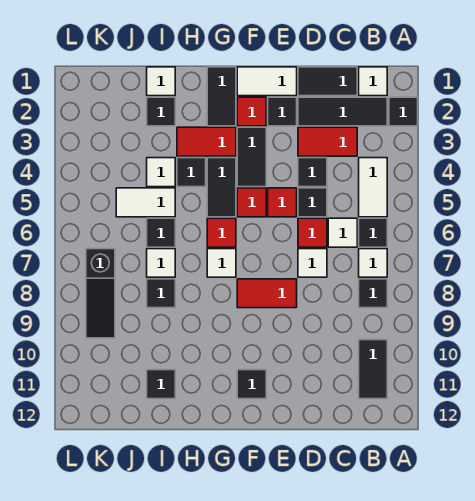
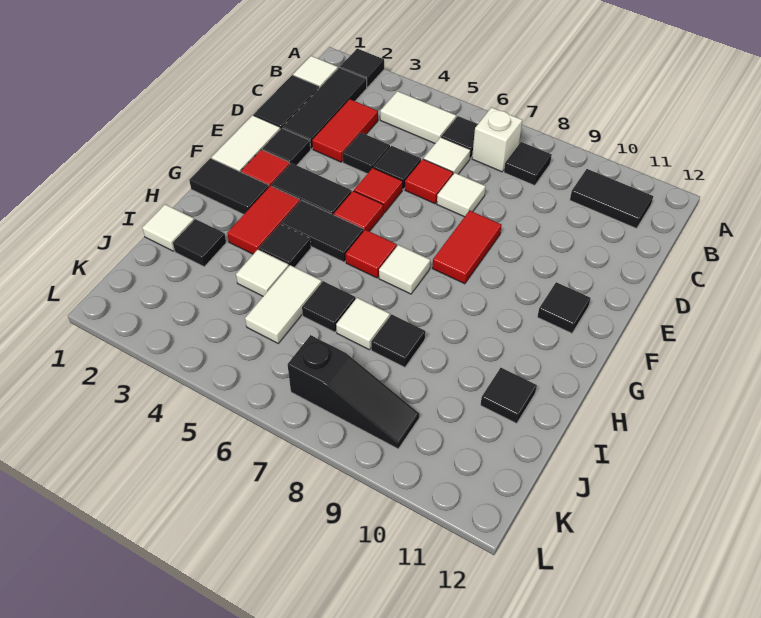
white 1x1 tile [359,249,387,277] -> white 1x1 brick [472,107,522,172]

